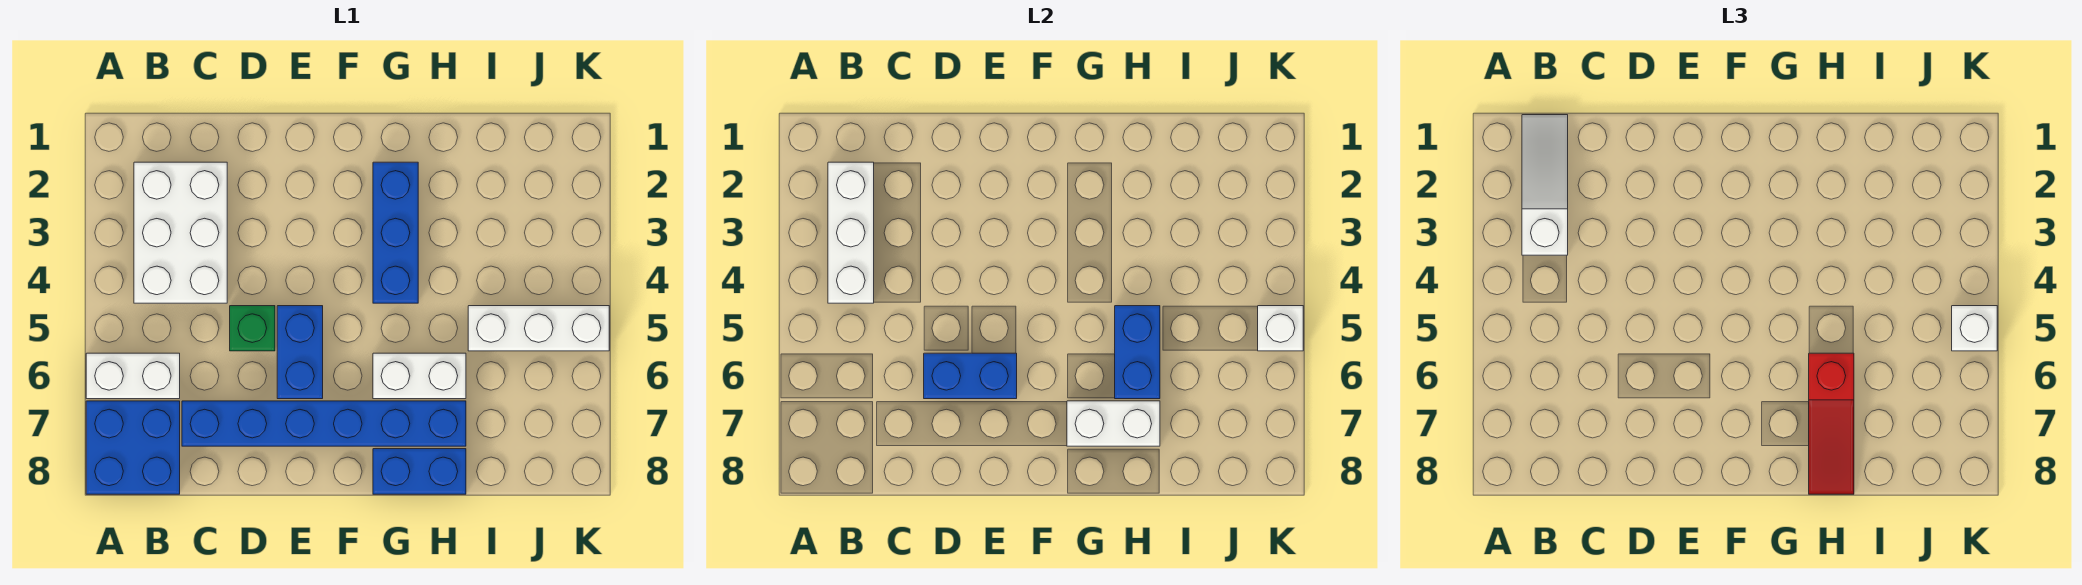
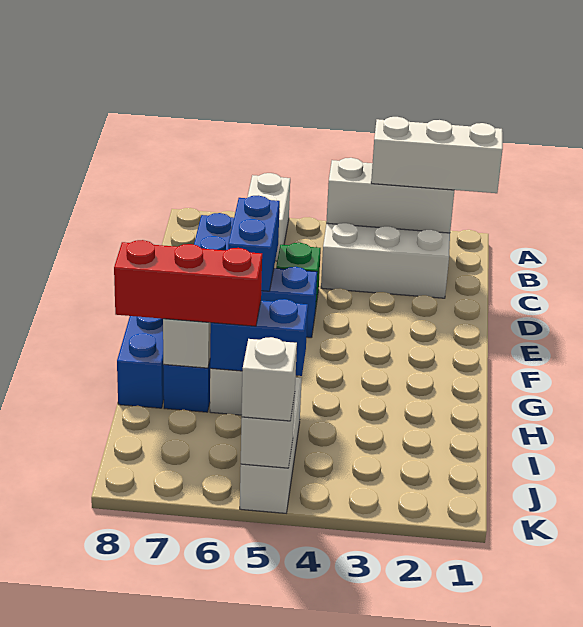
blue 2x2 brick [86,401,180,494] -> none
white 1x3 slope [1522,115,1568,255] -> white 1x3 brick [371,117,503,193]
blue 1x3 brick [373,162,418,303] -> none
red 1x3 slope [1809,353,1854,494] -> red 1x3 brick [114,240,262,326]

